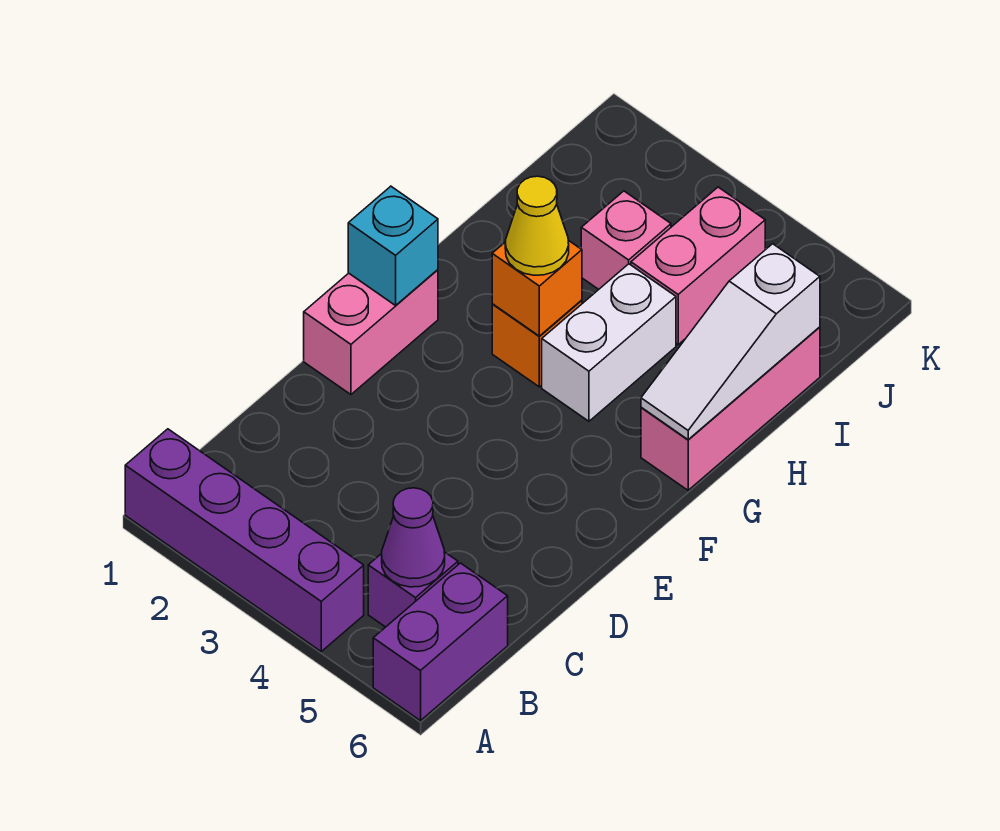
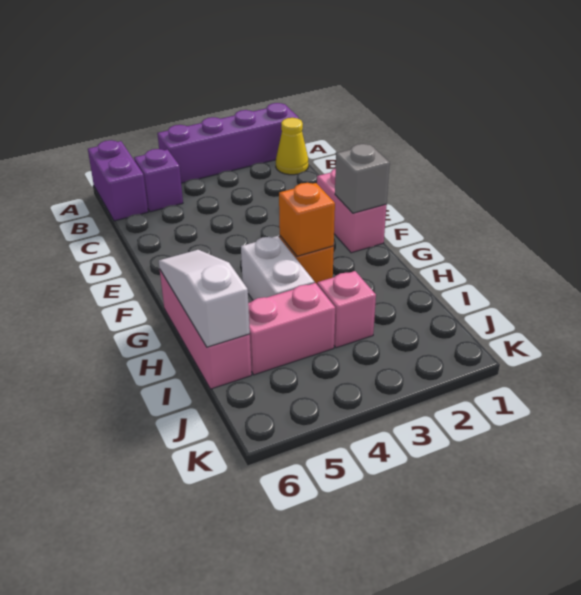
purple 1x1 cone [382,488,445,587] -> none
cyan 1x1 brick [348,186,438,305] -> grey 1x1 brick [335,144,390,213]
yellow 1x1 cone [505,176,569,275] -> yellow 1x1 cone moved to [276,118,308,175]
pink 1x2 brick [631,187,765,345] -> pink 1x2 brick turned to [248,283,335,375]

